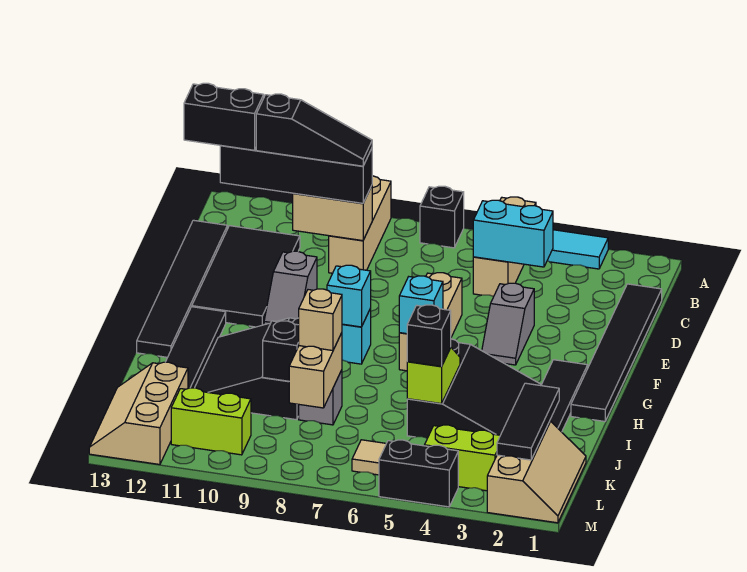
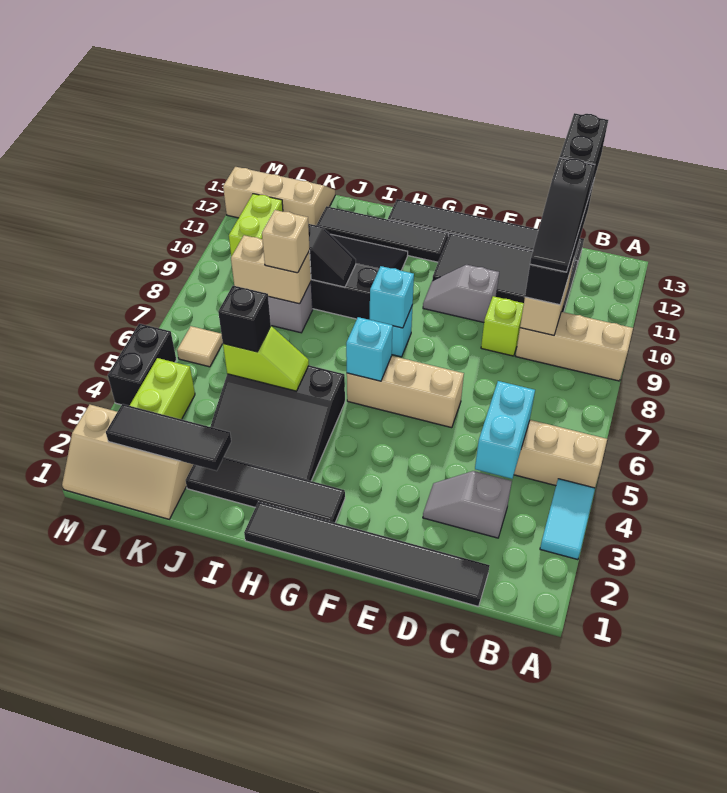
black 1x1 brick [420,186,464,248] -> none
none -> lime 1x1 brick [481,296,524,356]
grey 1x2 slope [482,283,534,365] -> grey 1x2 slope moved to [423,471,512,538]

